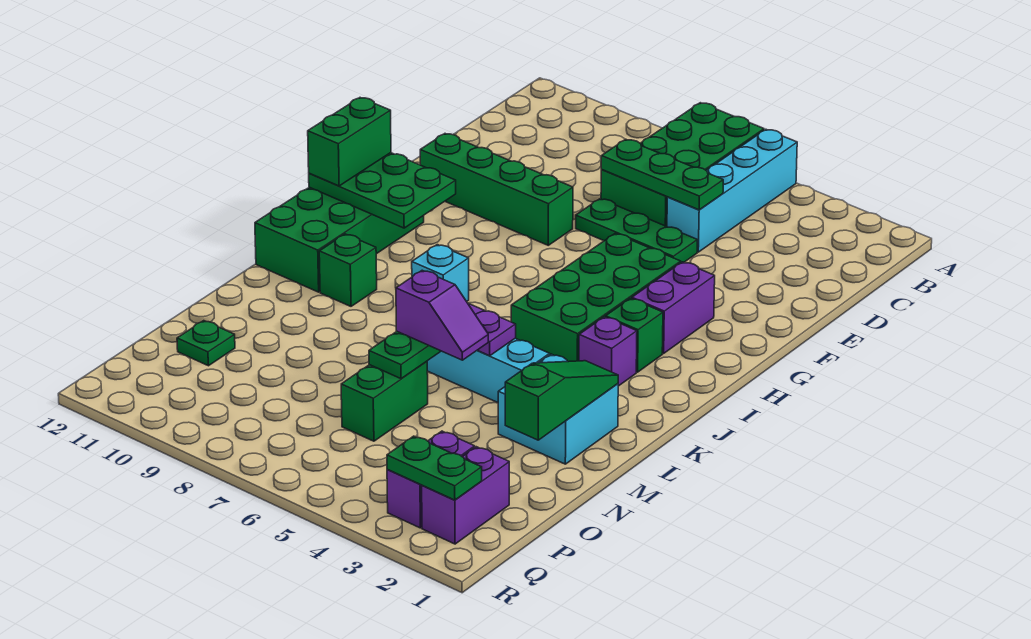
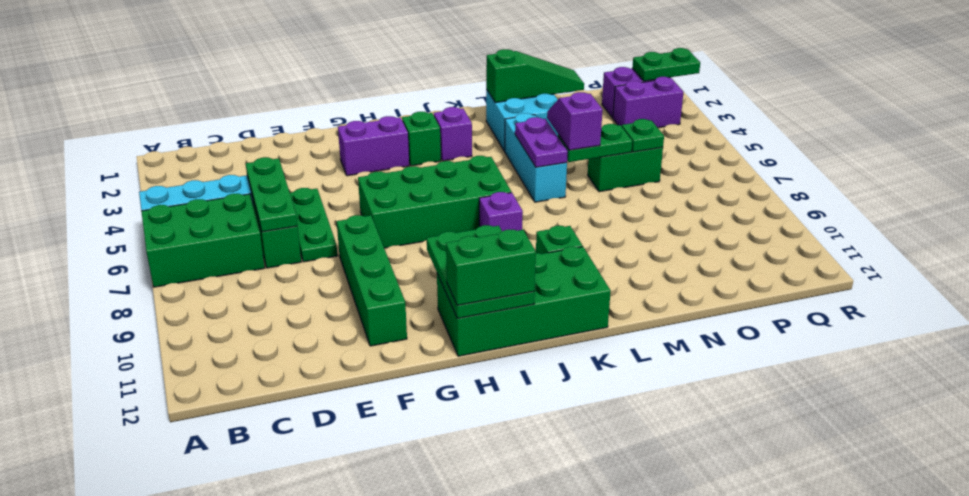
green 2x4 brick [511,234,681,362] -> green 2x4 brick moved to [358,156,511,248]
cyan 1x1 brick [412,245,469,301] -> purple 1x1 brick [479,192,523,231]
green 1x3 slope [505,361,618,440] -> green 1x3 slope turned to [486,49,584,103]
green 1x1 plate [177,321,235,366] -> green 1x1 plate moved to [622,119,664,152]
green 1x2 plate [387,436,482,500] -> green 1x2 plate turned to [632,48,700,81]

